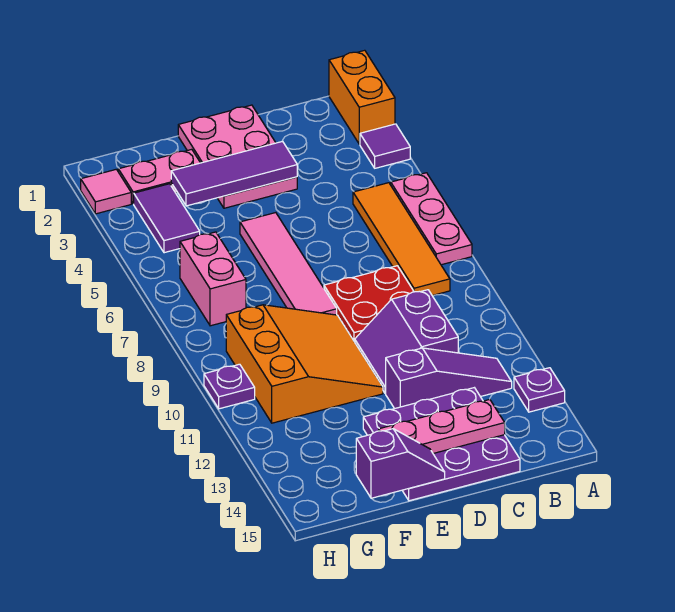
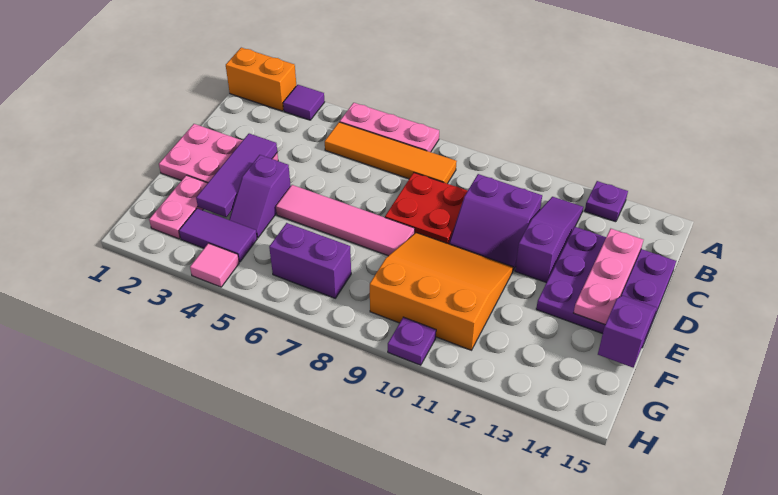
none -> purple 1x2 slope [229,155,291,238]
pink 1x2 brick [180,232,246,326] -> purple 1x2 brick [269,223,351,298]
pink 1x1 tile [81,169,131,214] -> pink 1x1 tile moved to [190,243,239,287]

